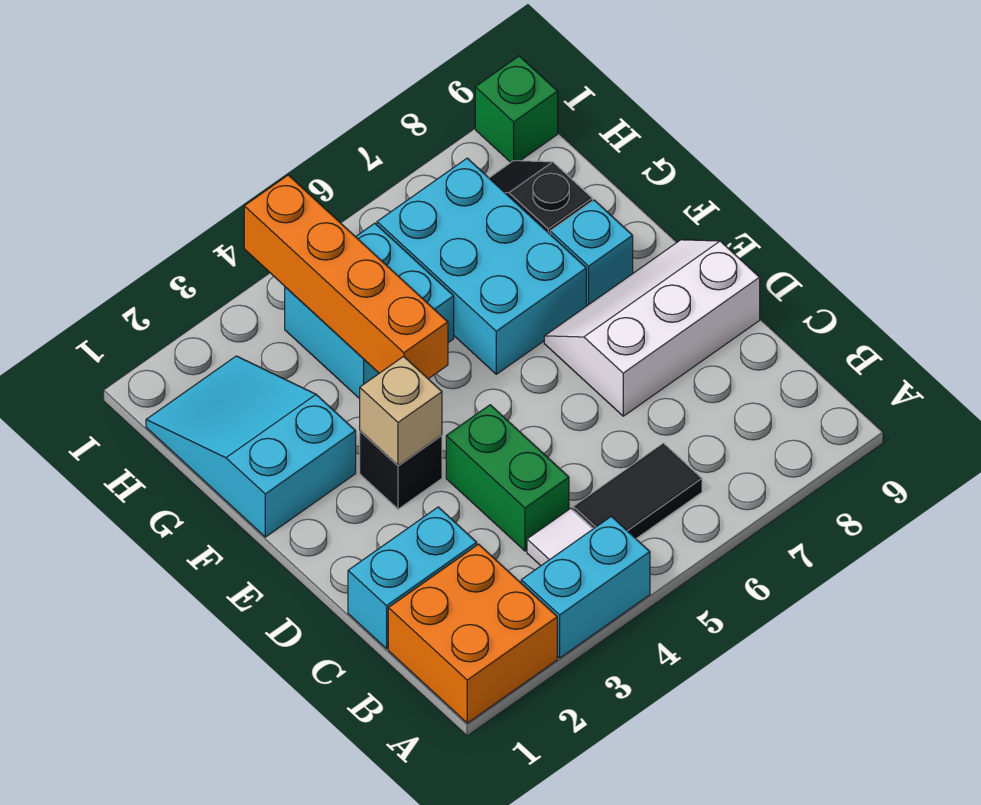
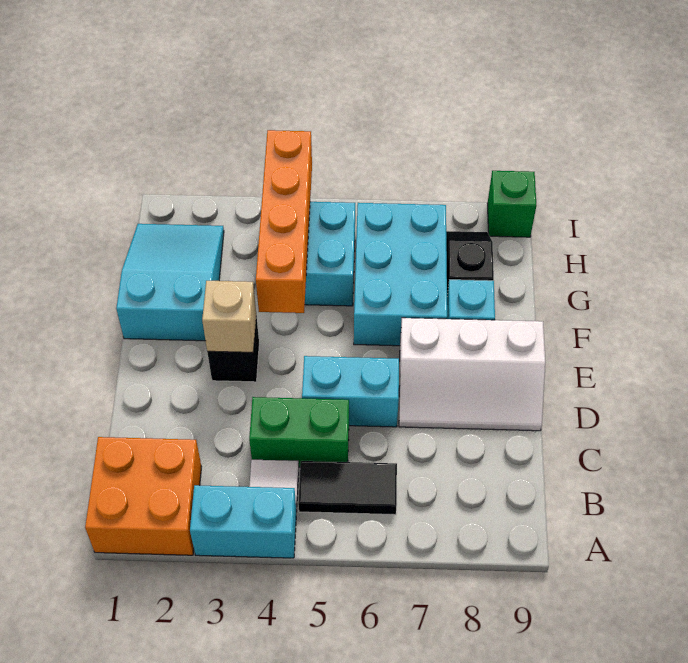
cyan 1x2 brick [348,507,477,649] -> cyan 1x2 brick moved to [302,356,399,427]
green 1x2 brick [446,405,569,551] -> green 1x2 brick turned to [249,397,349,467]
white 2x3 slope [544,240,760,416] -> white 2x3 slope turned to [399,318,545,431]

